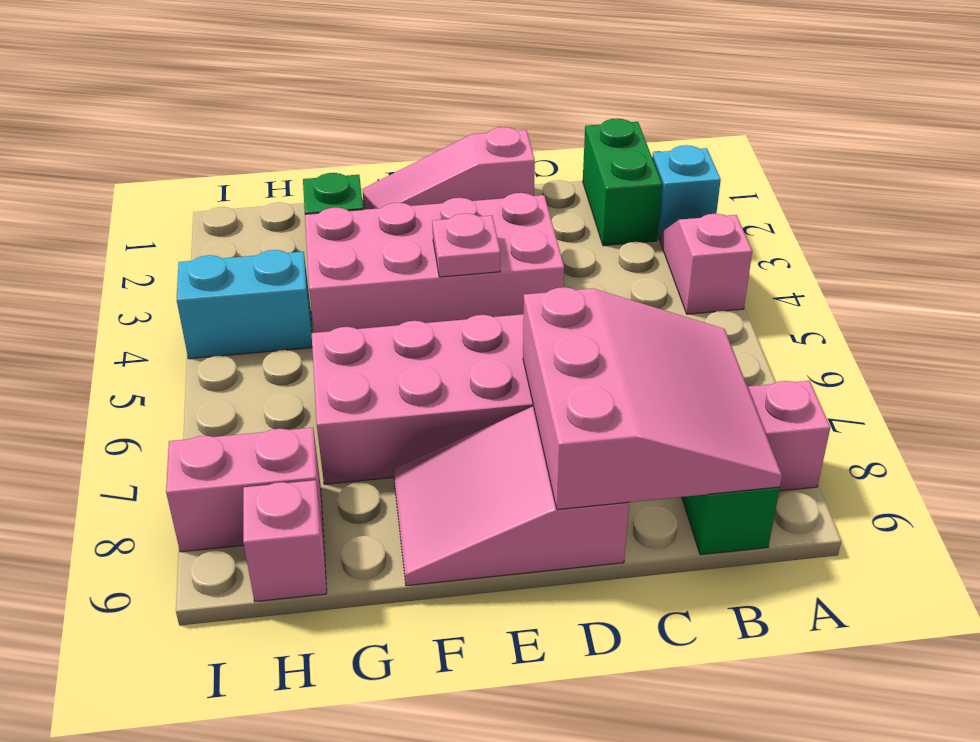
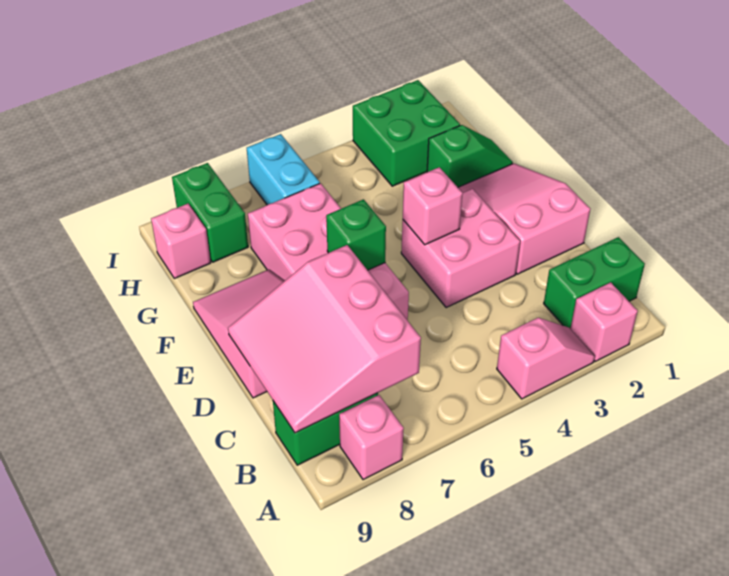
cyan 1x1 brick [652,145,721,241] -> pink 1x1 brick [570,282,638,361]
pink 3x3 slope [523,287,782,510] -> pink 3x3 slope turned to [228,245,421,433]
pink 1x3 slope [362,127,535,209] -> pink 2x3 slope [458,163,590,274]
pink 2x4 brick [305,193,564,333] -> pink 2x2 brick [401,189,520,308]
pink 1x1 plate [432,213,500,277] -> pink 1x1 brick [403,167,463,245]
none -> green 1x1 brick [326,199,386,270]
none -> green 2x2 brick [353,80,460,186]
cyan 1x2 brick [177,250,312,359] -> cyan 1x2 brick moved to [247,134,320,205]
pink 1x2 brick [166,428,323,552] -> green 1x2 brick [172,163,248,262]

